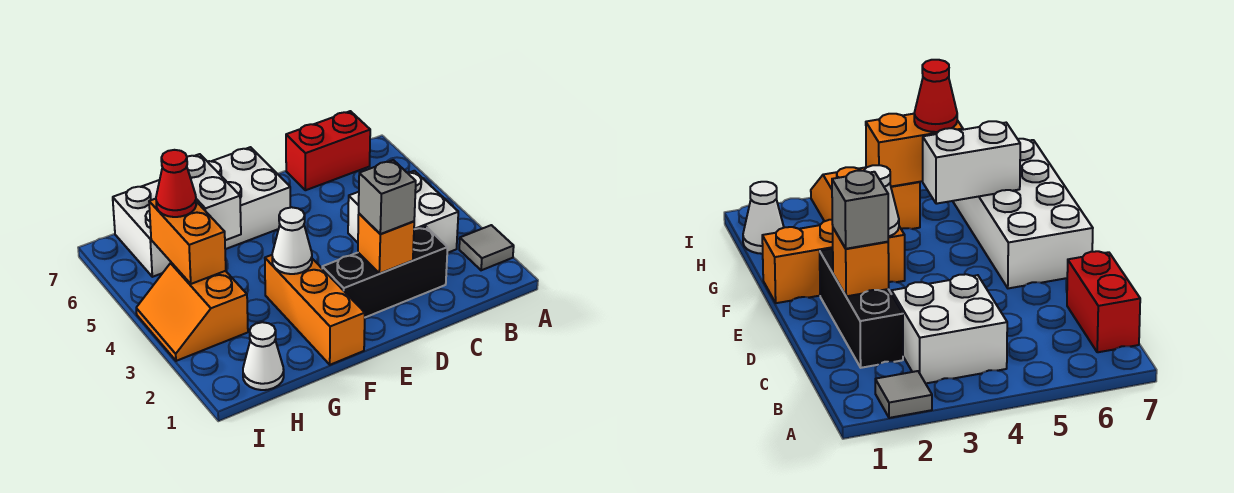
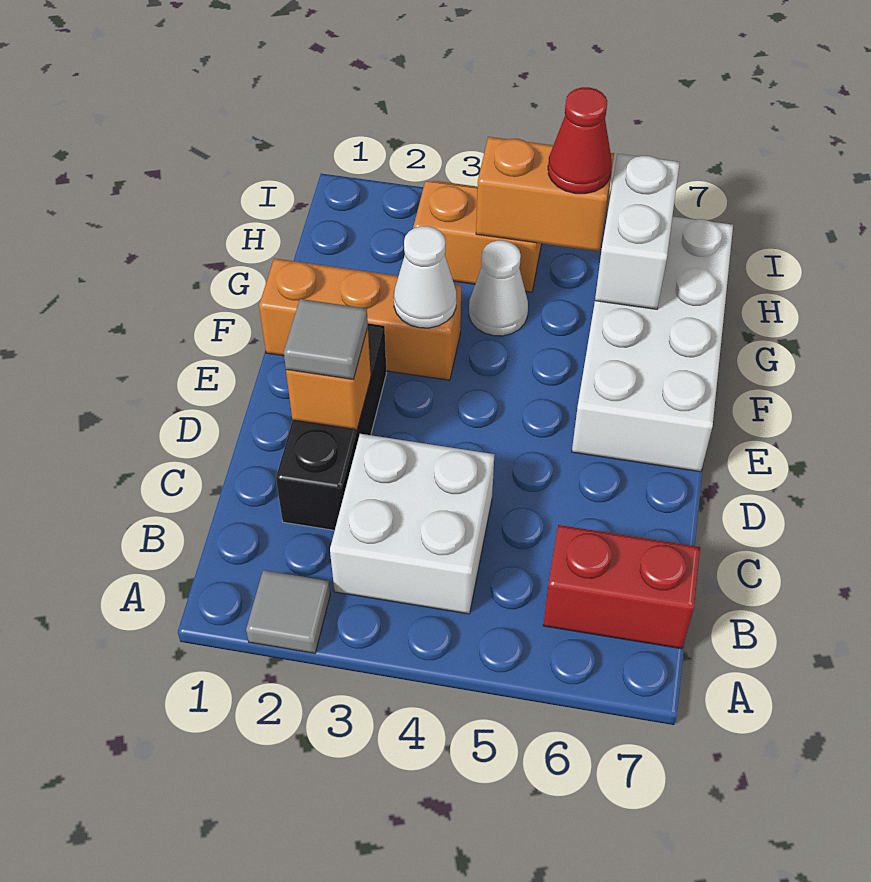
red 1x2 brick [286,111,370,190] -> red 1x2 brick turned to [543,525,700,649]
grey 1x1 brick [359,160,416,234] -> grey 1x1 tile [284,299,368,380]
white 1x2 brick [187,154,241,240] -> white 1x2 brick turned to [595,154,680,309]
white 1x1 cone [243,322,284,390] -> white 1x1 cone moved to [469,240,528,336]

